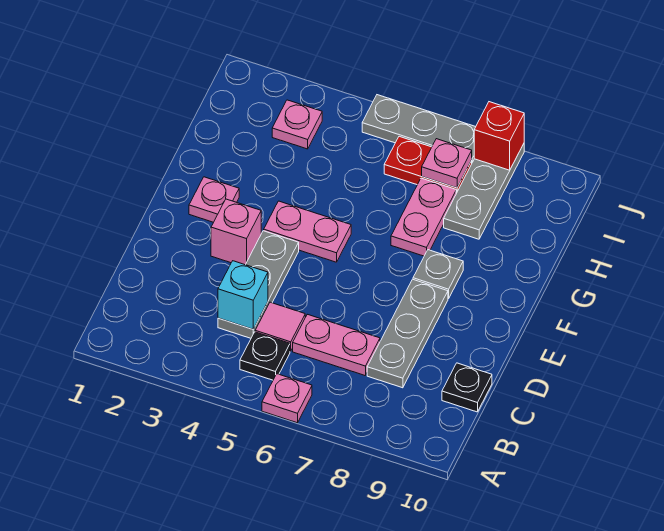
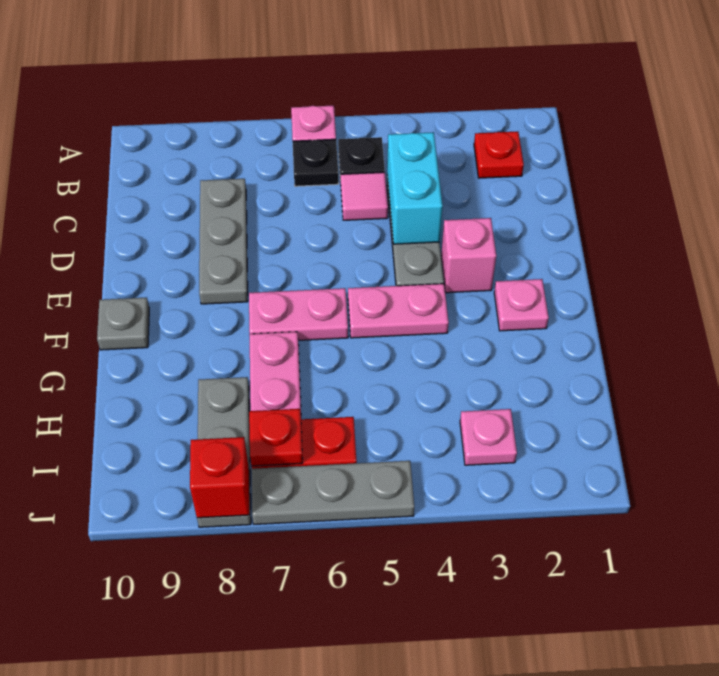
none -> red 1x1 plate [474,131,524,178]
cyan 1x1 brick [218,261,268,329] -> cyan 1x2 brick [387,132,443,244]
pink 1x2 plate [293,314,380,375] -> pink 1x2 plate moved to [249,288,348,340]
black 1x1 plate [442,363,492,412] -> black 1x1 plate moved to [293,139,338,186]
grey 1x1 plate [413,250,463,299] -> grey 1x1 plate moved to [97,298,149,350]
pink 1x1 plate [422,139,472,188] -> red 1x1 plate [249,409,303,466]

